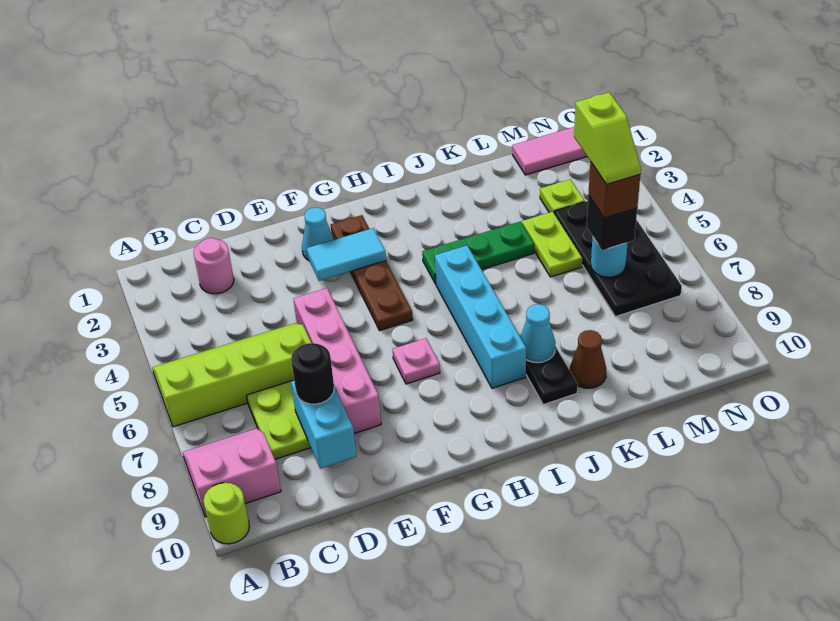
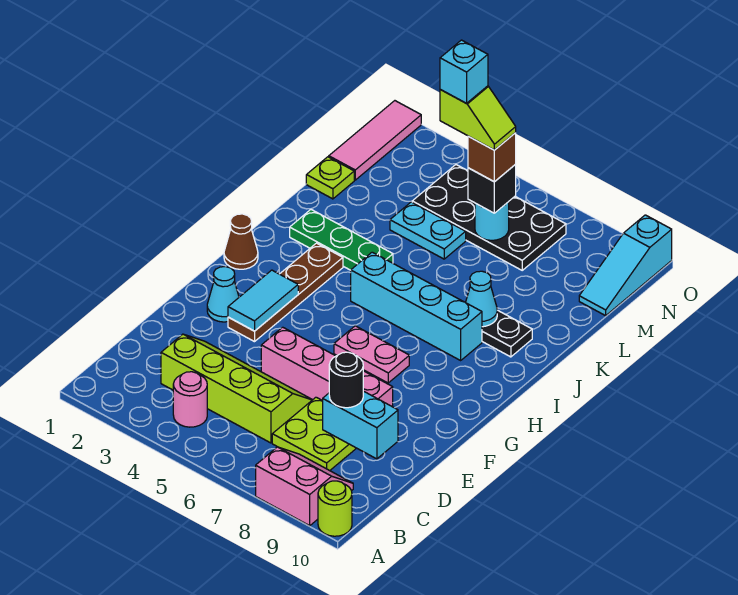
lime 2x4 slope [152,323,311,427] -> lime 2x4 slope turned to [161,334,312,443]
pink 2x2 slope [183,428,281,517] -> pink 2x2 slope turned to [256,447,353,526]
pink 1x1 round brick [194,238,234,294] -> pink 1x1 round brick moved to [173,372,207,427]
brown 1x4 plate [331,215,413,331] -> brown 1x4 plate turned to [228,243,343,342]
pink 1x1 plate [392,338,440,384] -> pink 1x2 plate [334,326,409,383]
green 1x3 plate [422,222,534,284] -> green 1x3 plate turned to [290,210,393,270]
brown 1x1 cone [570,330,606,388] -> brown 1x1 cone moved to [224,214,258,269]
lime 1x2 plate [522,212,582,277] -> cyan 1x2 plate [390,202,466,259]
lime 1x1 plate [540,179,585,214] -> lime 1x1 plate moved to [306,157,354,199]
none -> cyan 1x1 brick [440,40,488,103]
none -> cyan 1x3 slope [579,215,672,316]

